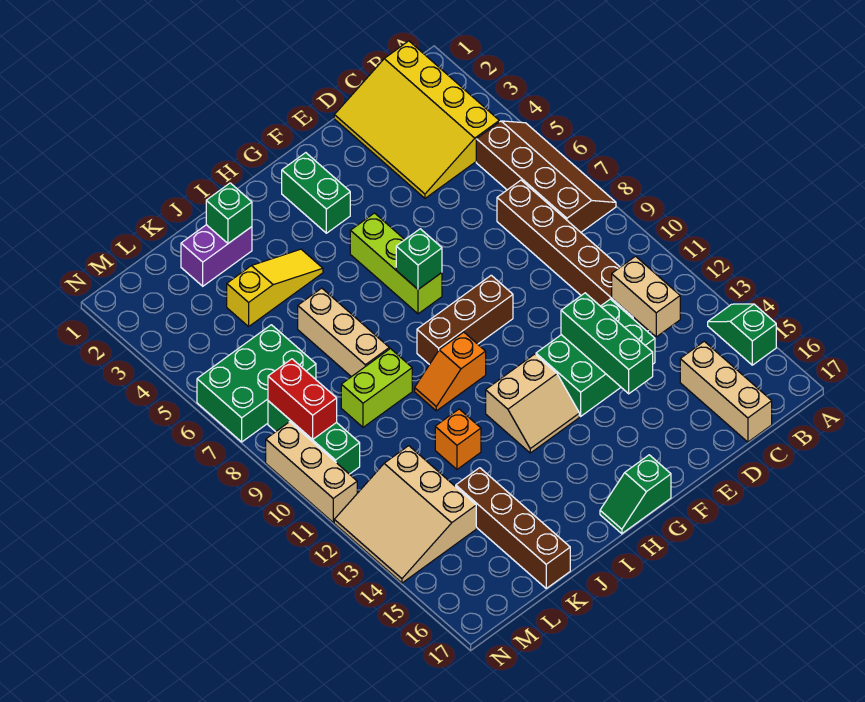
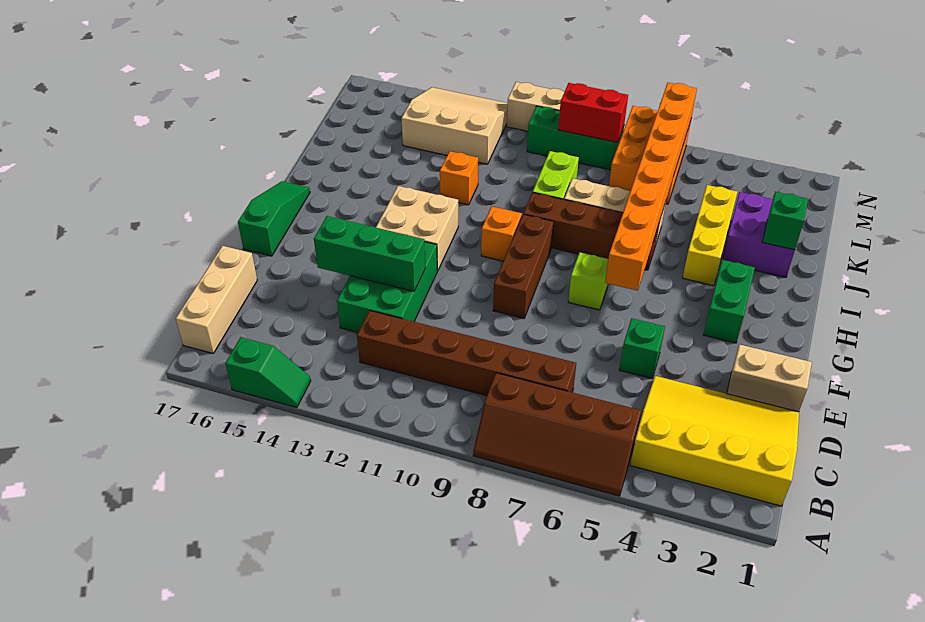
tan 1x2 brick [612,256,680,337] -> tan 1x2 brick moved to [727,345,812,412]
tan 1x3 brick [680,341,772,442] -> tan 1x3 brick turned to [176,246,257,353]
green 1x2 brick [282,153,350,233] -> green 1x2 brick turned to [703,260,755,343]
lime 1x3 brick [350,213,442,314] -> lime 1x1 brick [568,253,608,310]
none -> orange 1x8 brick [605,83,697,291]
green 1x1 brick [396,229,442,289] -> green 1x1 brick moved to [619,318,665,379]
tan 2x2 slope [486,354,579,453] -> tan 2x2 brick [376,186,458,271]
green 1x2 slope [600,455,671,534] -> green 1x3 slope [238,181,310,256]
yellow 1x3 slope [227,249,323,327] -> yellow 1x3 brick [683,185,737,286]
purple 1x2 brick [181,225,252,286] -> purple 2x2 brick [722,192,795,277]
brown 1x4 brick [456,468,570,588] -> brown 1x4 brick moved to [523,193,659,270]
green 2x3 brick [197,325,316,442] -> orange 2x3 brick [609,106,691,204]

